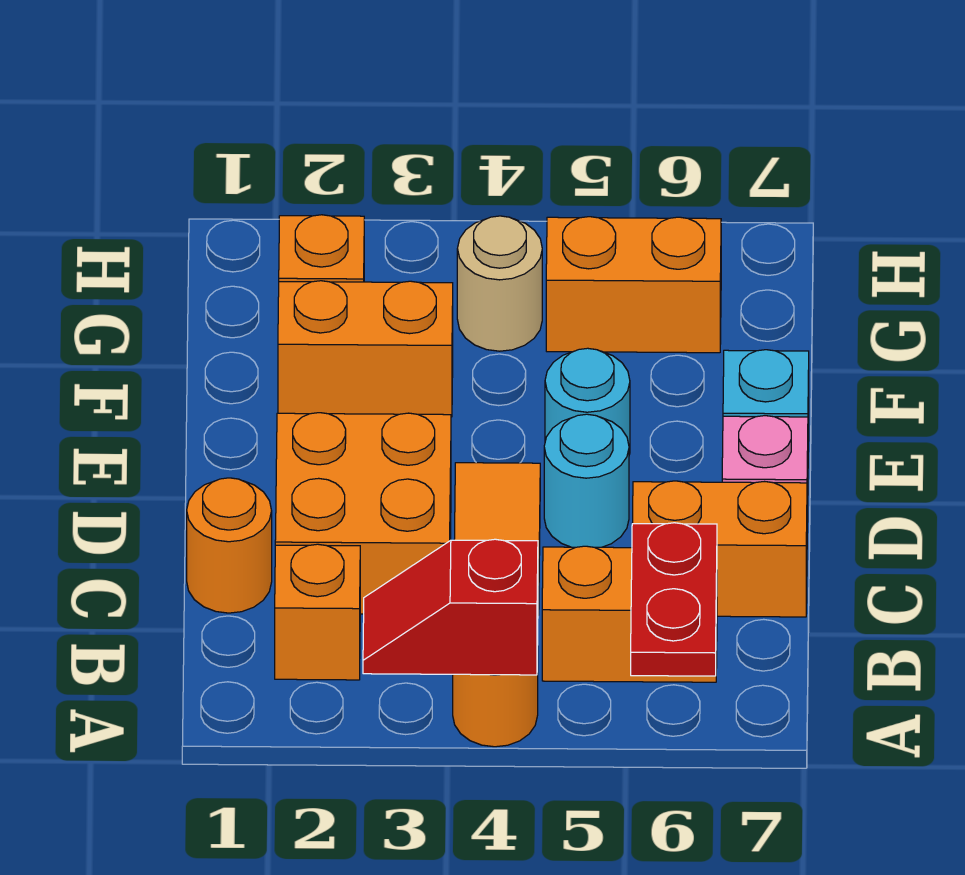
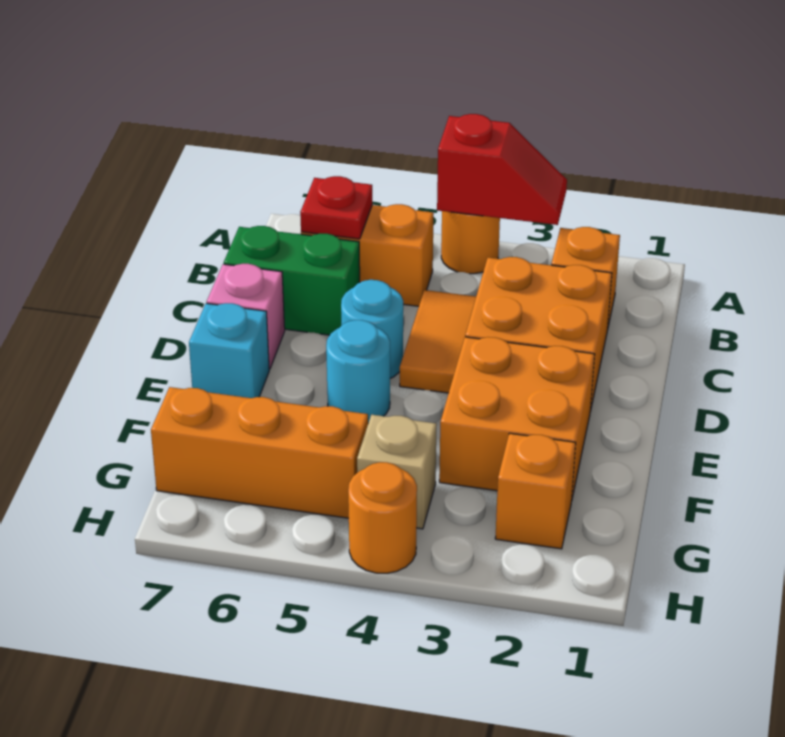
red 1x2 plate [631,523,717,676] -> red 1x1 plate [300,176,372,239]
orange 1x1 round brick [187,478,272,613] -> orange 1x1 round brick moved to [348,462,417,573]
orange 1x2 brick [632,481,807,617] -> green 1x2 brick [224,226,360,335]
orange 1x2 brick [278,281,453,417] -> orange 2x2 brick [439,337,595,498]
tan 1x1 round brick [457,216,542,351] -> tan 1x1 brick [357,415,437,529]
orange 1x2 brick [546,217,721,353] -> orange 1x3 brick [151,387,368,518]

